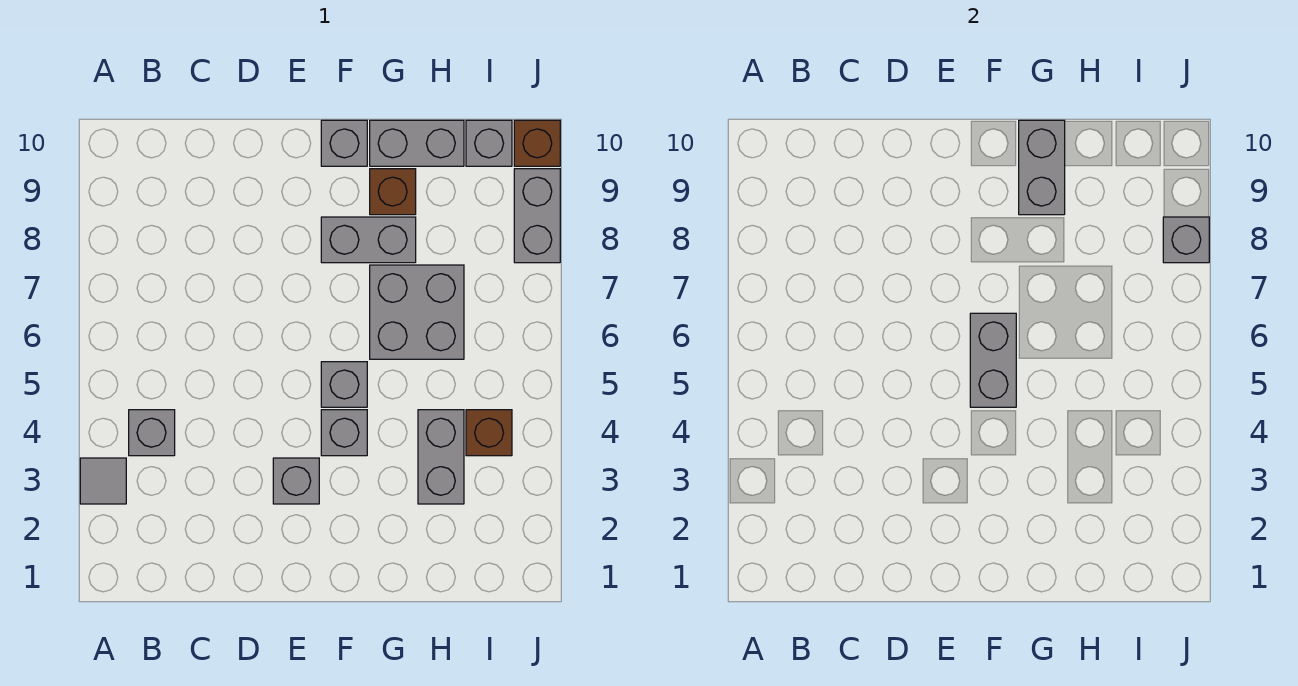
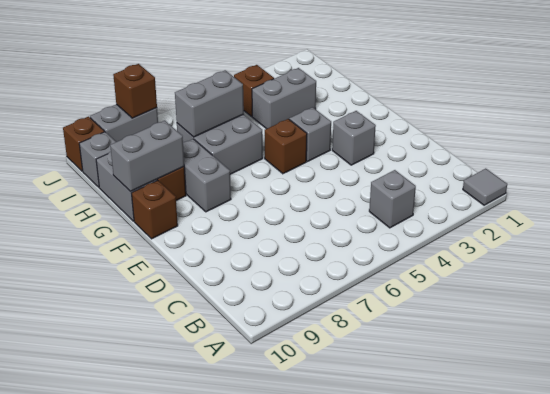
grey 1x1 tile [80,458,126,504] -> grey 1x1 tile moved to [463,169,507,205]
grey 1x1 brick [321,362,367,407] -> brown 1x1 brick [265,119,307,174]
grey 1x2 brick [970,313,1016,407] -> grey 1x2 brick moved to [175,70,244,137]
grey 1x1 brick [321,120,367,166] -> brown 1x1 brick [132,180,178,239]
grey 1x1 brick [1163,217,1209,263] -> brown 1x1 brick [113,64,157,118]

